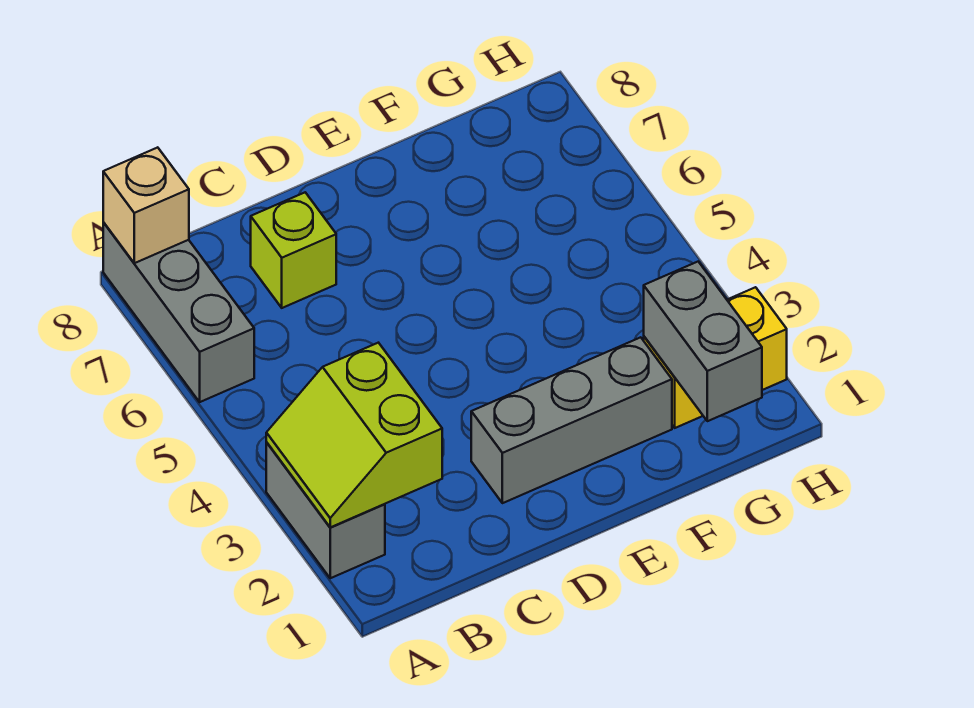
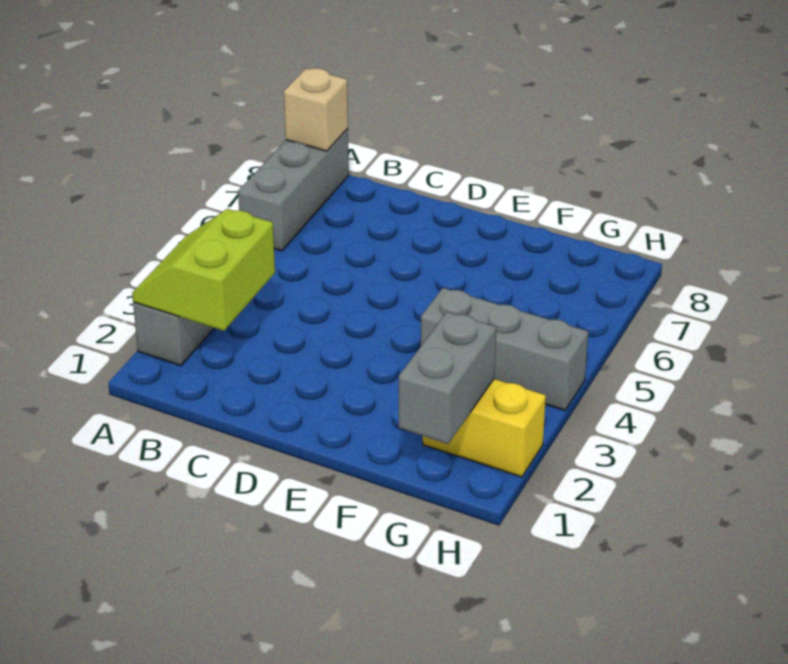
lime 1x1 brick [251,192,336,308] -> none
grey 1x3 brick [471,337,672,503] -> grey 1x3 brick moved to [421,288,588,410]

